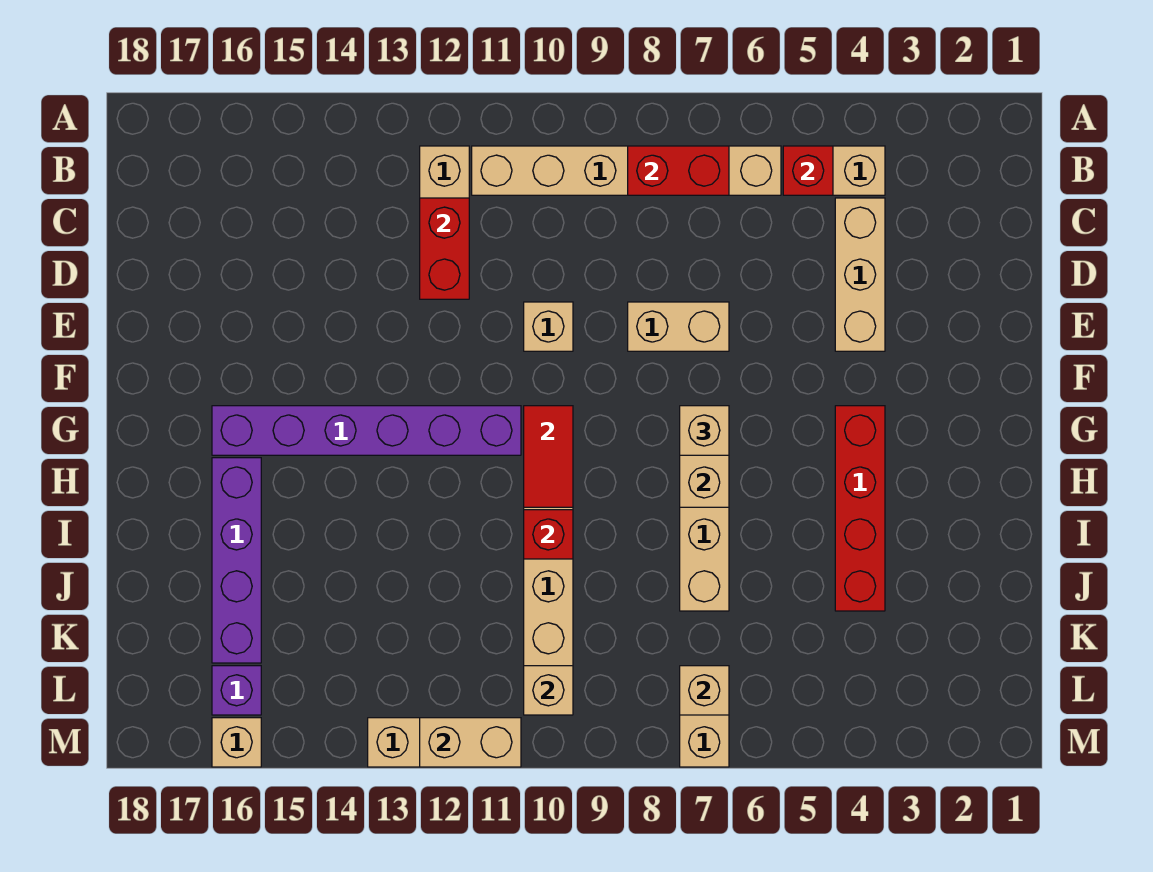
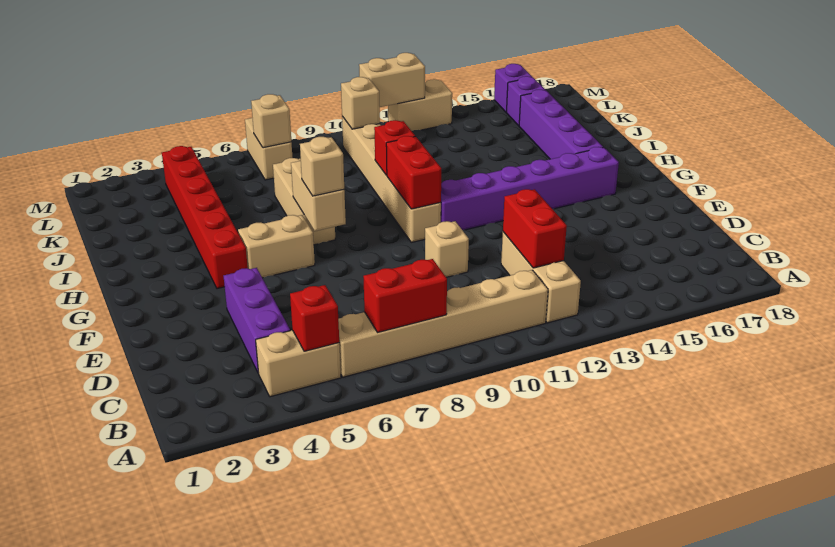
tan 1x3 brick [835,198,885,351] -> purple 1x3 brick [224,268,290,373]
tan 1x2 brick [628,302,729,351] -> tan 1x2 brick moved to [238,215,315,278]
red 1x4 brick [835,406,885,611] -> red 1x6 brick [162,146,248,289]
red 1x2 tile [524,406,573,507] -> red 1x2 brick [386,136,441,209]
tan 1x1 brick [212,718,261,767] -> purple 1x1 brick [494,64,532,112]

